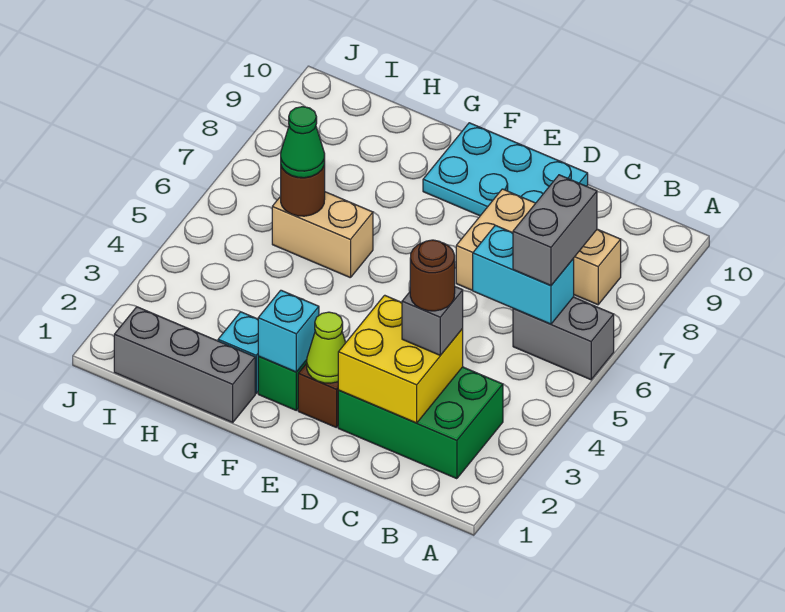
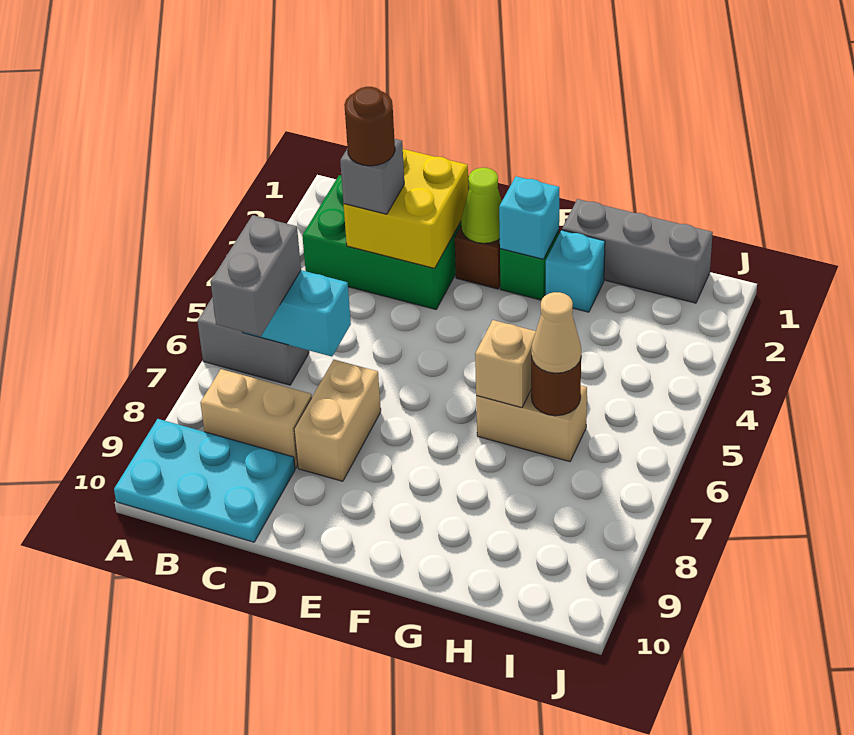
cyan 2x3 plate [423,123,588,216] -> cyan 2x3 plate moved to [114,419,295,542]
none -> tan 1x1 brick [475,320,536,408]
green 1x1 cone [281,107,325,178] -> tan 1x1 cone [531,292,581,373]

